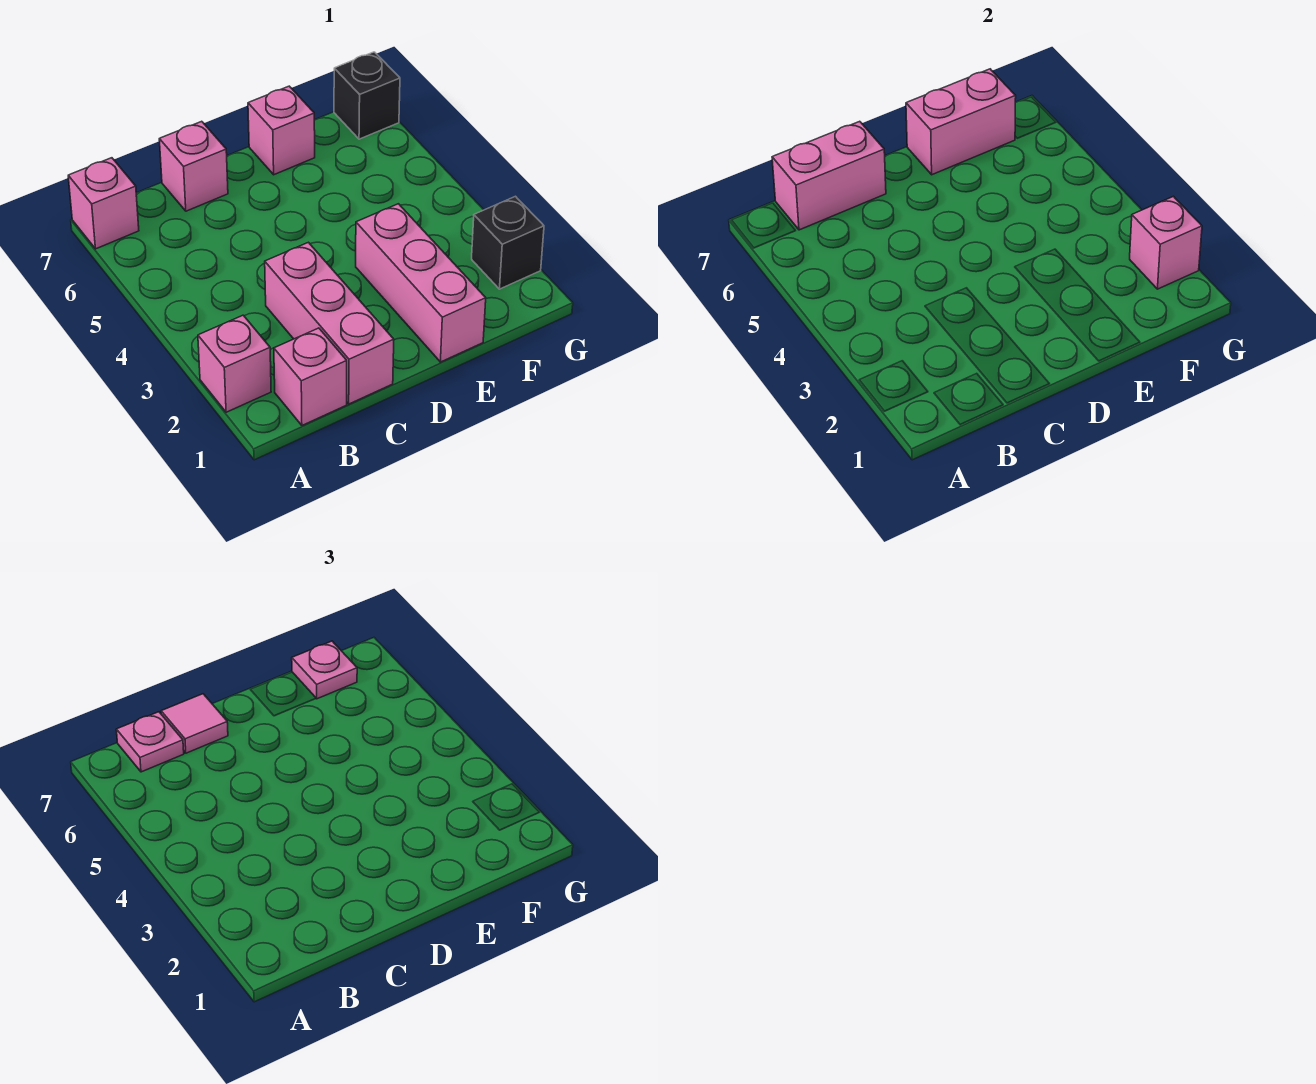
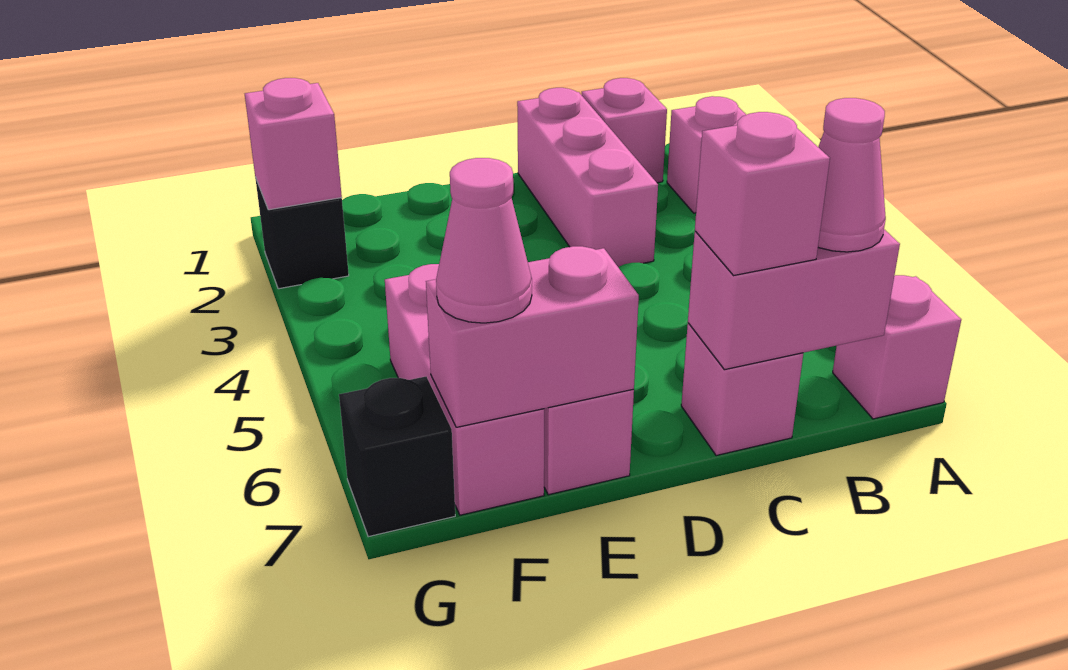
pink 1x1 plate [116,712,184,772] -> pink 1x1 cone [818,98,886,252]
pink 1x1 tile [161,694,228,753] -> pink 1x1 brick [695,112,830,276]
pink 1x3 brick [356,204,486,362] -> pink 1x3 brick moved to [385,264,544,515]
pink 1x1 plate [292,641,357,699] -> pink 1x1 cone [436,158,532,323]

